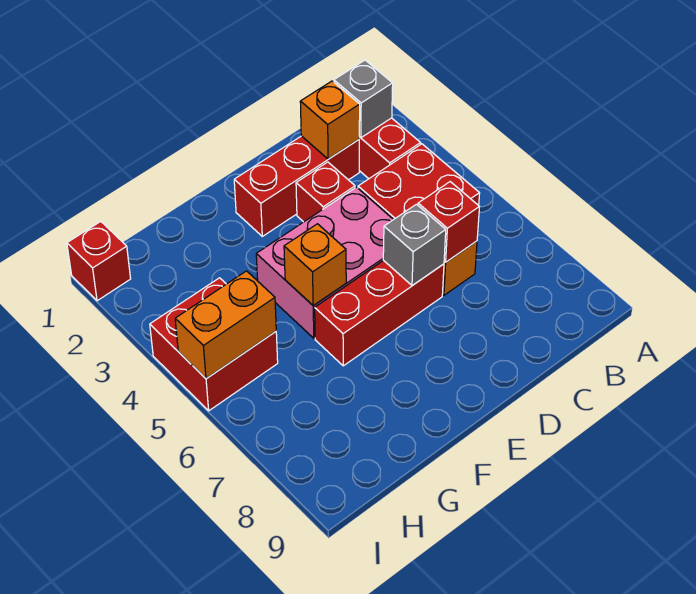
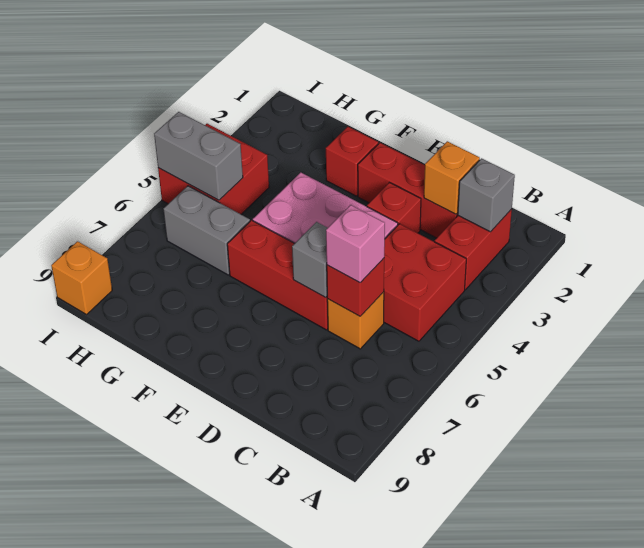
none -> pink 1x1 brick [326,205,385,283]
orange 1x1 brick [284,224,346,306] -> orange 1x1 brick moved to [51,241,112,314]
none -> grey 1x2 brick [164,186,250,275]
orange 1x2 brick [175,271,276,379] -> grey 1x2 brick [154,112,243,200]
red 1x1 brick [67,221,131,301] -> red 1x1 brick moved to [326,127,378,196]

